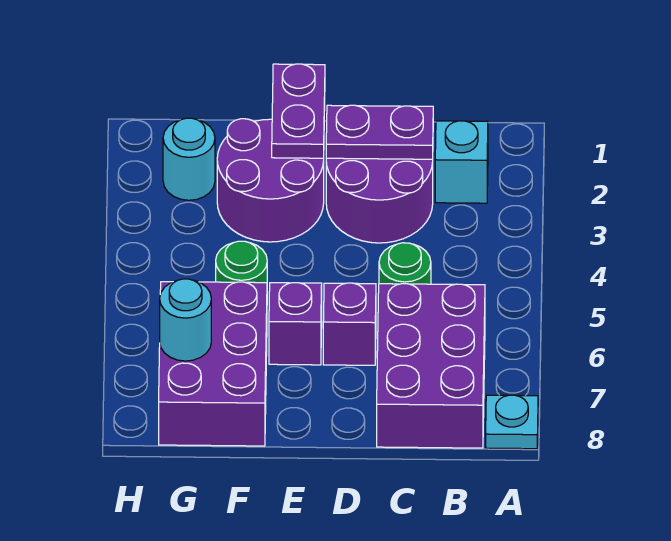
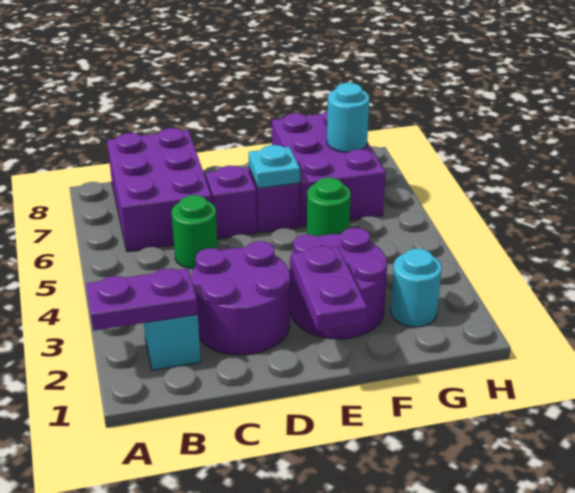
cyan 1x1 plate [486,395,538,449] -> cyan 1x1 plate moved to [249,145,300,188]
purple 1x2 plate [326,105,433,159] -> purple 1x2 plate moved to [86,269,198,331]

